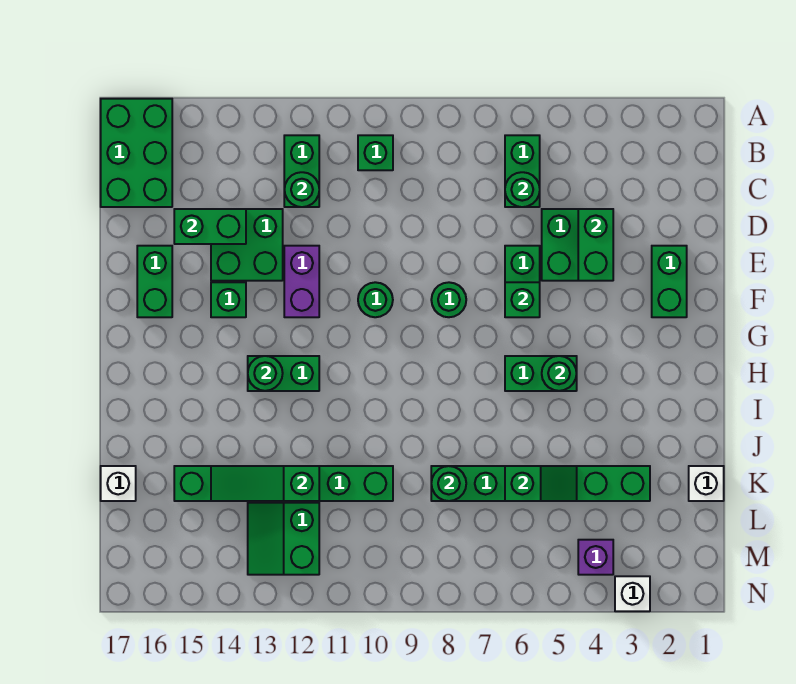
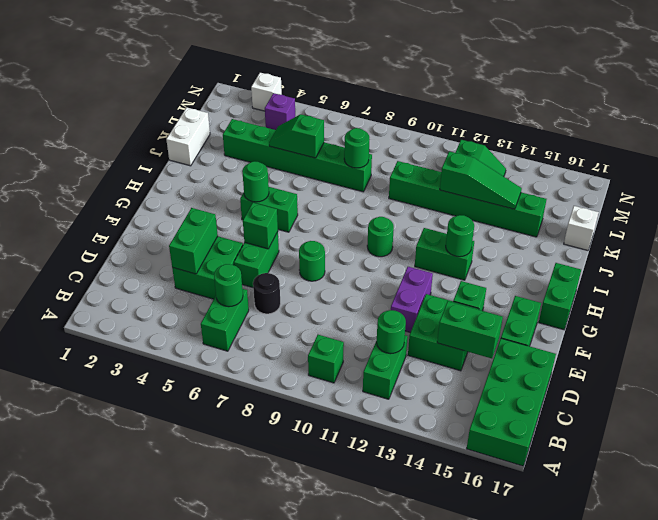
green 2x3 brick [101,99,172,207] -> green 2x4 brick [467,338,556,466]
none -> black 1x1 round brick [253,273,281,314]
green 1x2 brick [652,246,687,317] -> green 1x2 brick moved to [539,263,581,330]
green 1x1 round brick [358,282,393,317] -> green 1x1 round brick moved to [367,217,394,257]
white 1x1 brick [689,466,724,501] -> white 1x2 brick [166,108,210,166]

